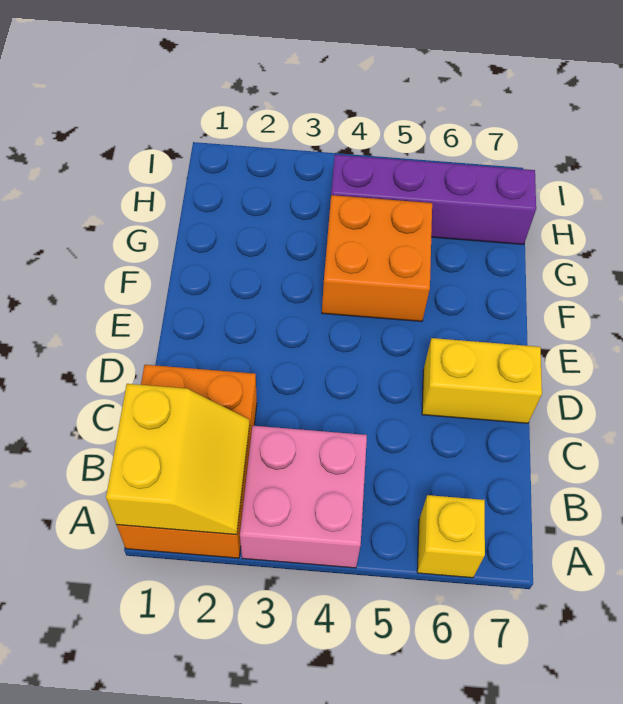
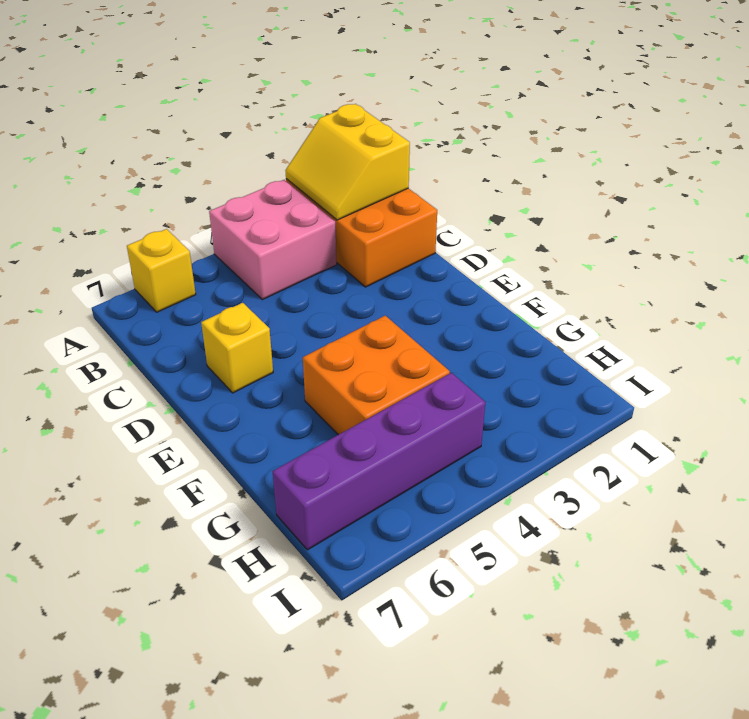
yellow 1x2 brick [422,338,542,423] -> yellow 1x1 brick [201,303,273,393]

